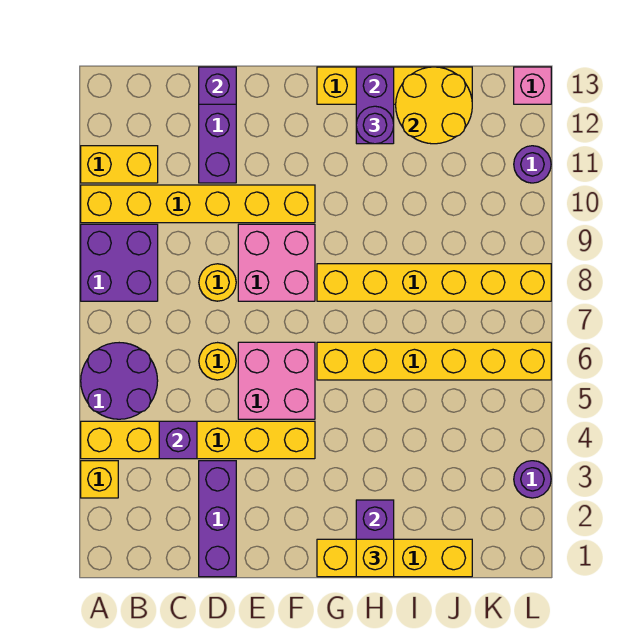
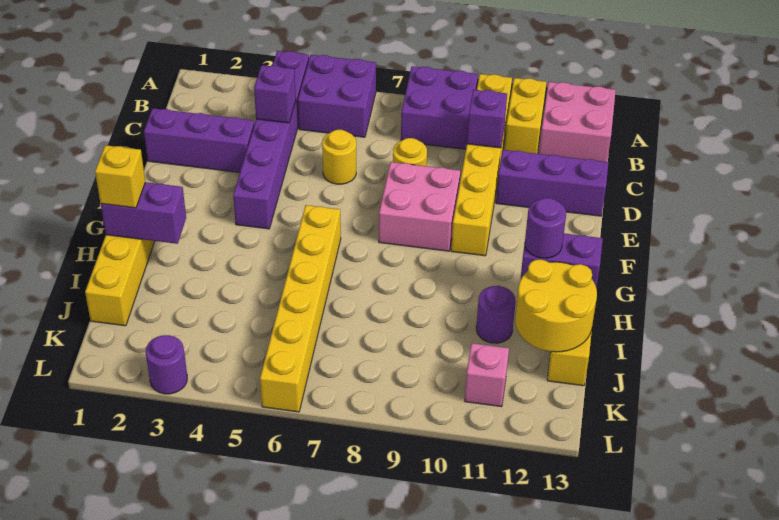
yellow 1x1 brick [81,461,118,498] -> none
yellow 1x6 brick [81,421,315,459] -> purple 1x6 brick [233,51,309,229]
purple 2x2 round brick [81,343,158,419] -> purple 2x2 brick [298,55,376,137]
purple 1x1 brick [199,67,236,104] -> purple 1x1 brick moved to [467,90,507,148]
pink 2x2 brick [238,342,315,419] -> pink 2x2 brick moved to [539,82,616,162]
yellow 1x6 brick [317,264,551,301] -> none
purple 1x1 round brick [514,146,551,183] -> purple 1x1 round brick moved to [476,286,516,343]
pink 1x1 brick [514,67,551,104] -> pink 1x1 brick moved to [465,343,509,407]

